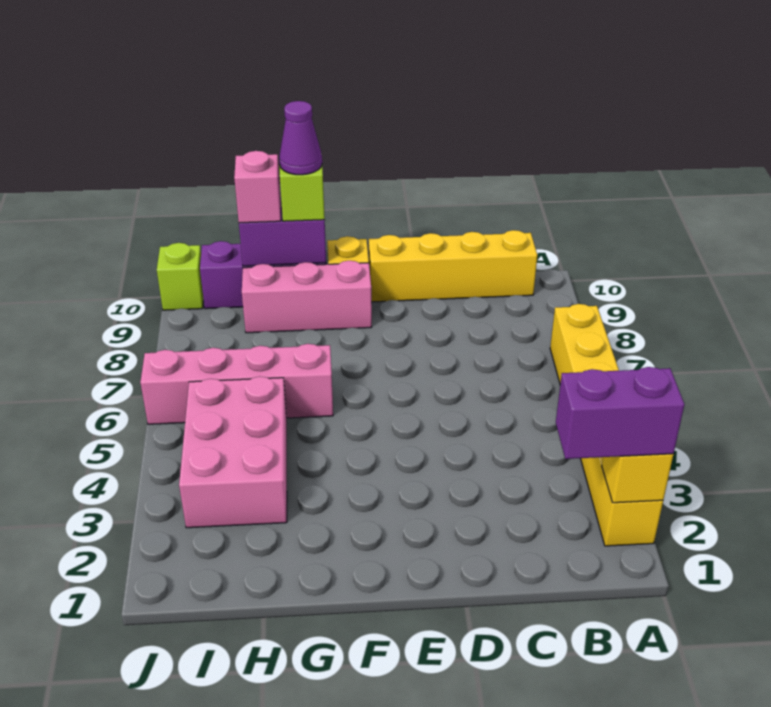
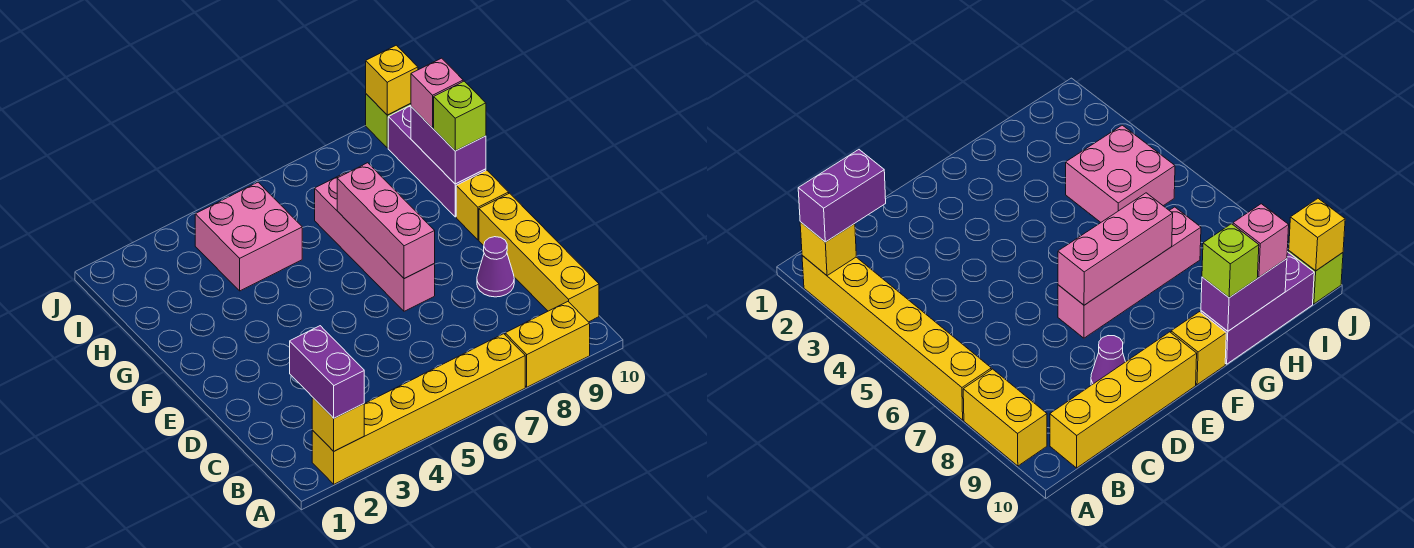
none -> yellow 1x2 brick [505,302,590,387]
pink 1x3 brick [242,261,372,333] -> pink 1x3 brick moved to [337,163,435,279]
pink 1x4 brick [140,344,333,424] -> pink 1x4 brick moved to [315,173,435,311]
purple 1x1 cone [279,101,322,175] -> purple 1x1 cone moved to [477,237,514,297]
pink 2x3 brick [179,376,287,528] -> pink 2x2 brick [195,182,302,291]
none -> yellow 1x1 brick [366,45,418,115]

